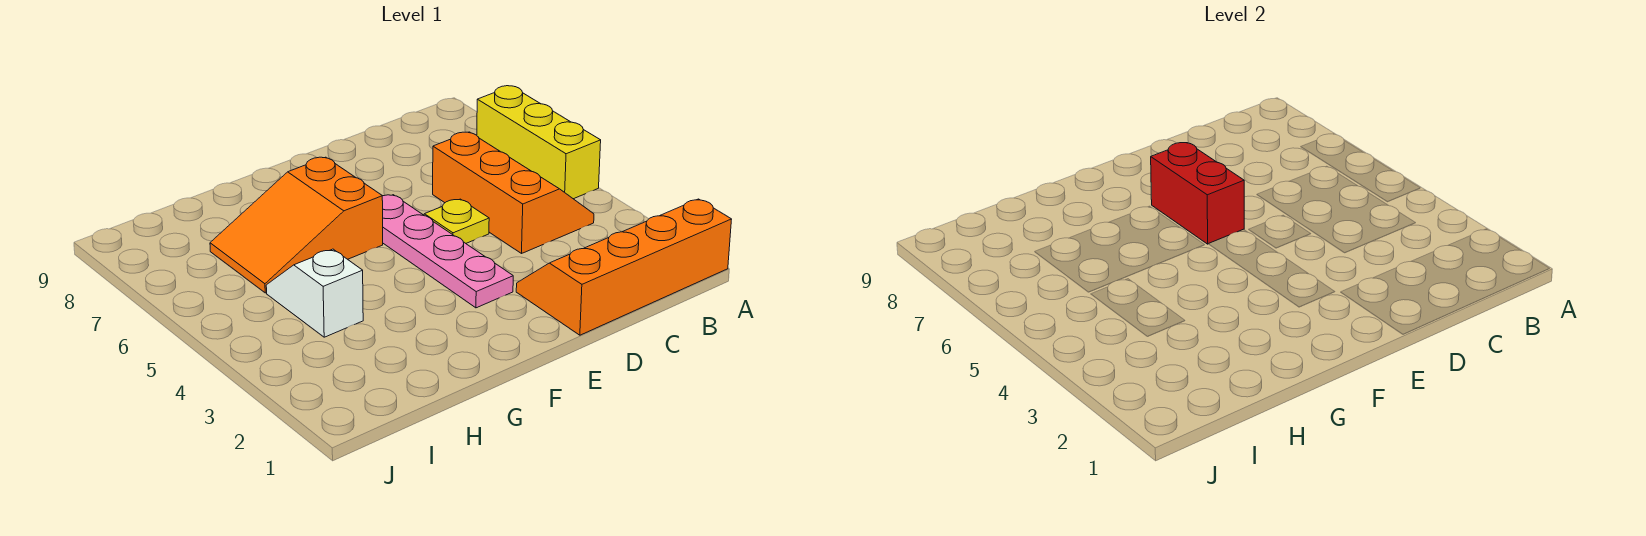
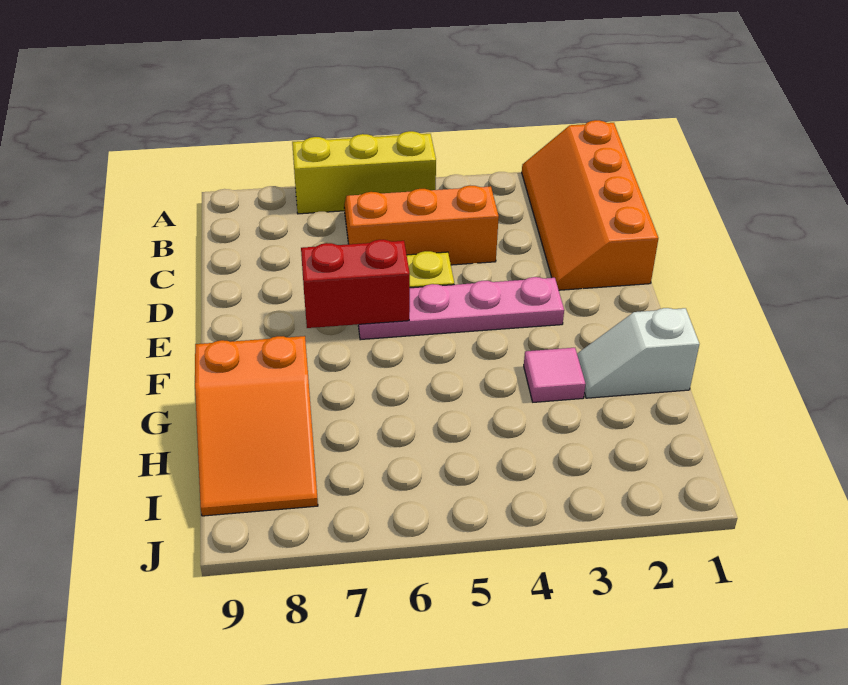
orange 2x3 slope [210,157,383,293] -> orange 2x3 slope moved to [195,336,318,516]
none -> pink 1x1 tile [524,348,586,402]
white 1x2 slope [266,249,363,337] -> white 1x2 slope moved to [577,308,699,398]

